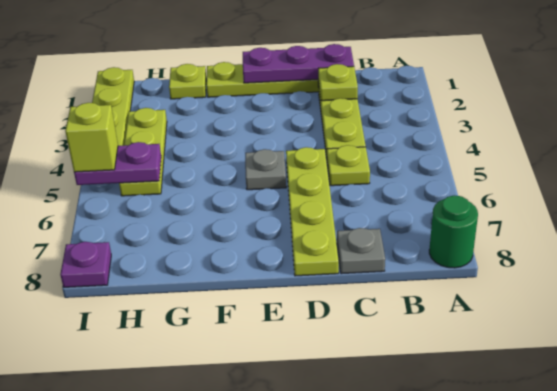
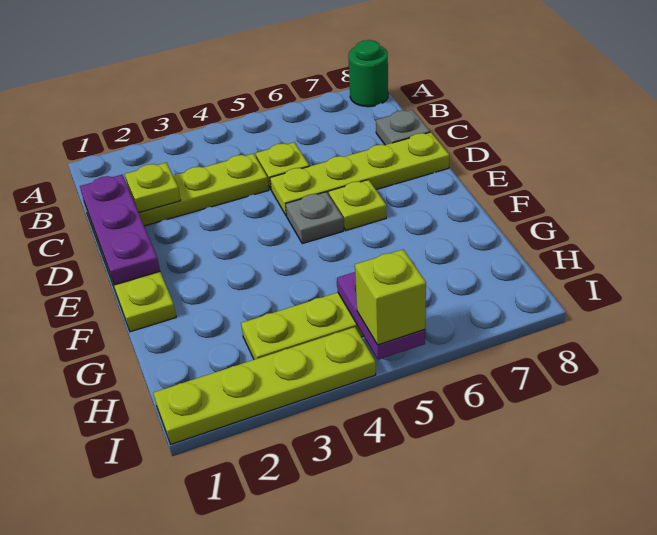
lime 1x1 plate [169,64,206,99] -> lime 1x1 plate moved to [329,180,386,230]
purple 1x1 plate [60,242,111,287] -> none

